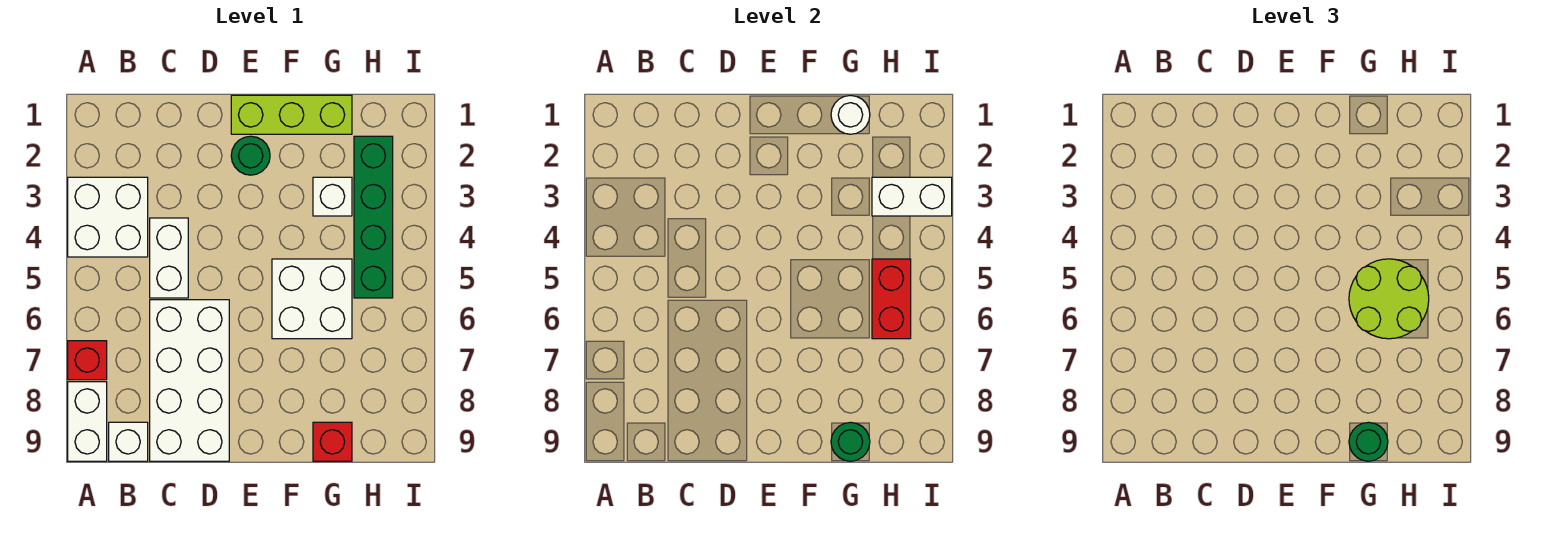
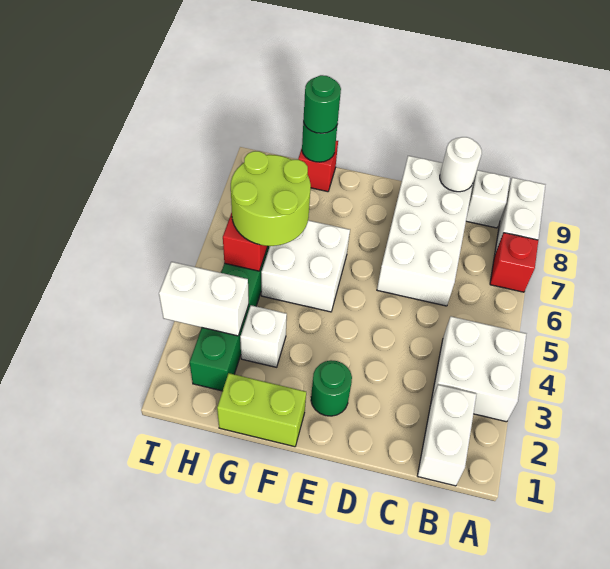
white 1x2 brick [150,218,188,298] -> white 1x2 brick moved to [418,385,476,486]
lime 1x3 brick [231,95,352,134] -> lime 1x2 brick [217,373,306,447]
white 1x1 round brick [831,95,870,134] -> white 1x1 round brick moved to [440,137,482,192]

